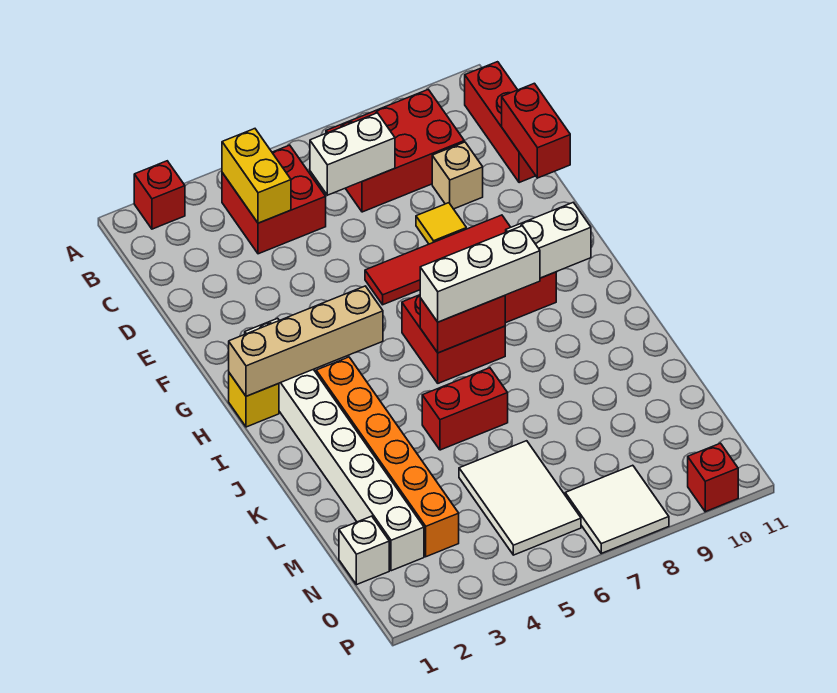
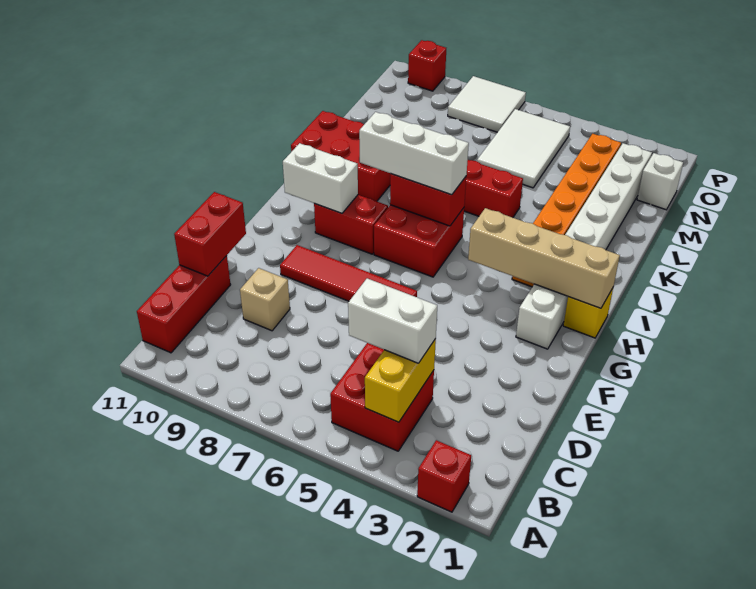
red 2x3 brick [326,90,464,212] -> red 2x3 brick moved to [291,111,391,201]
white 1x2 brick [310,113,395,195] -> white 1x2 brick moved to [348,278,437,363]
yellow 1x1 tile [416,203,466,244] -> none

